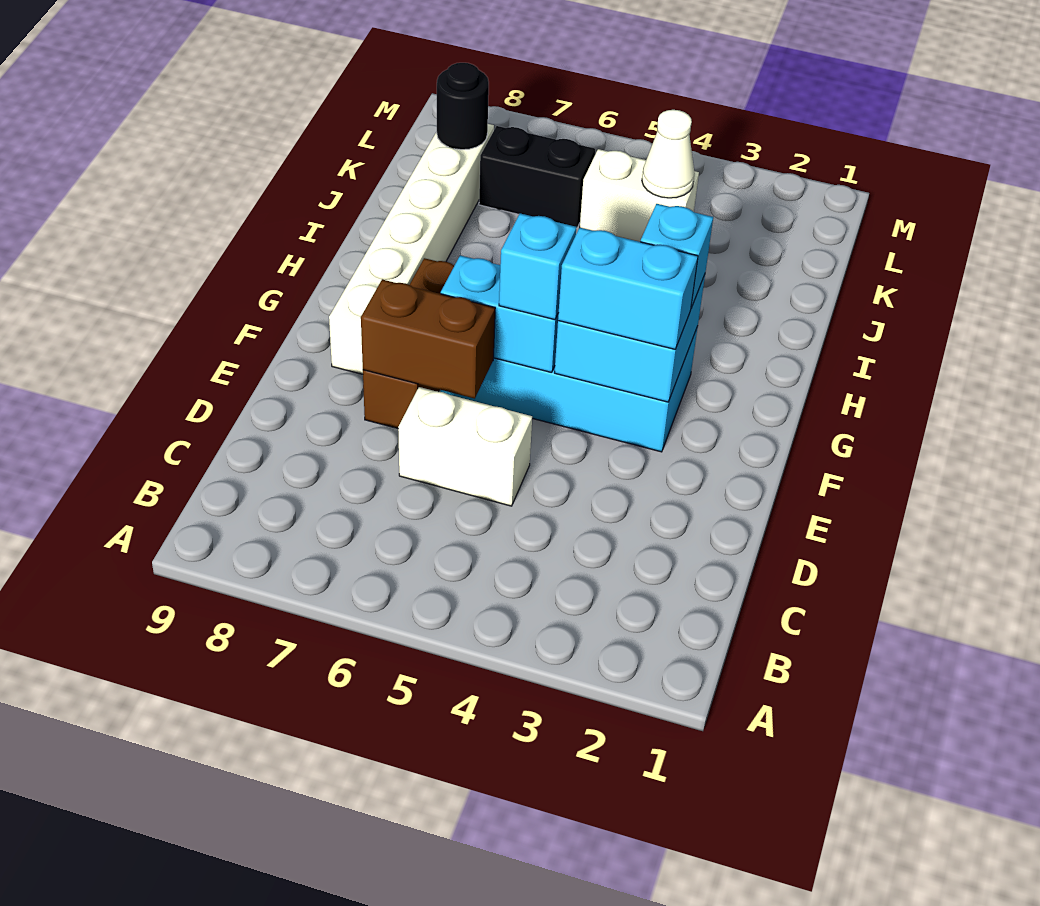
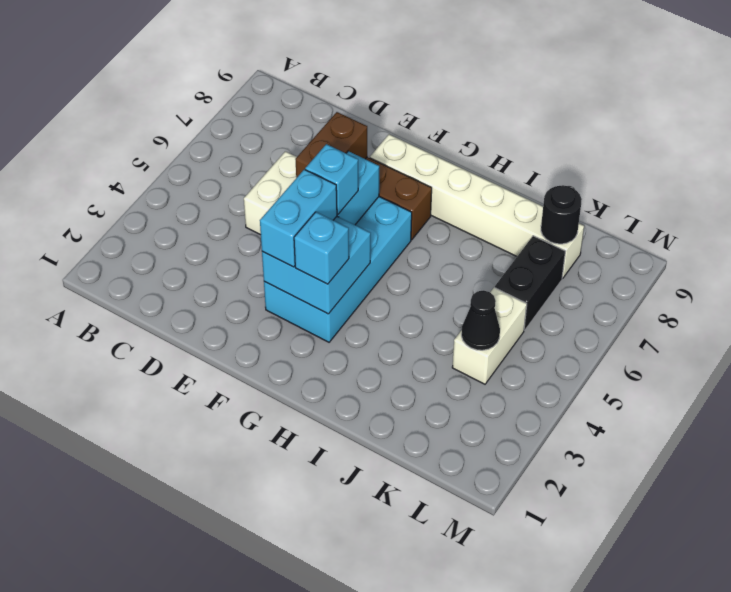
white 1x1 cone [642,110,695,198] -> black 1x1 cone [461,290,500,350]

